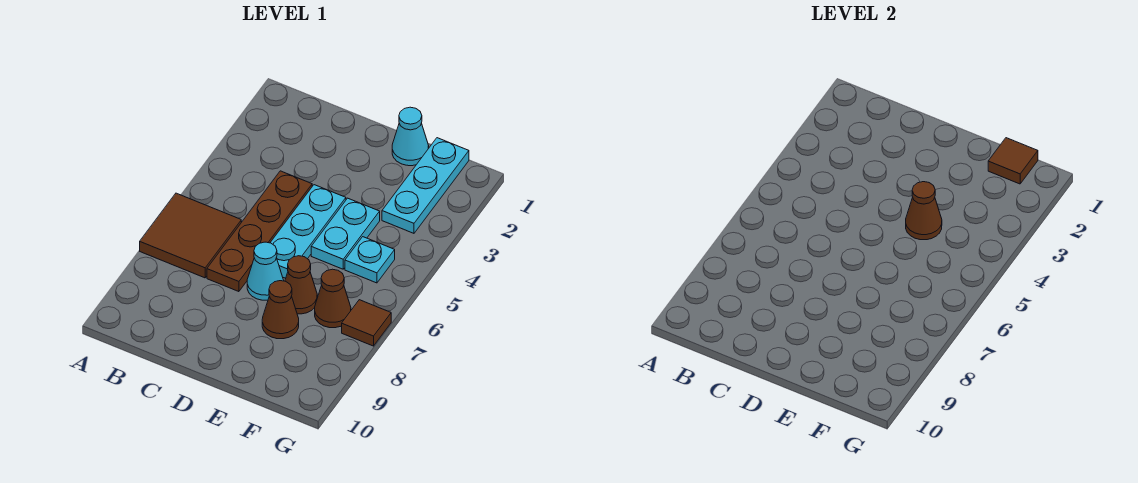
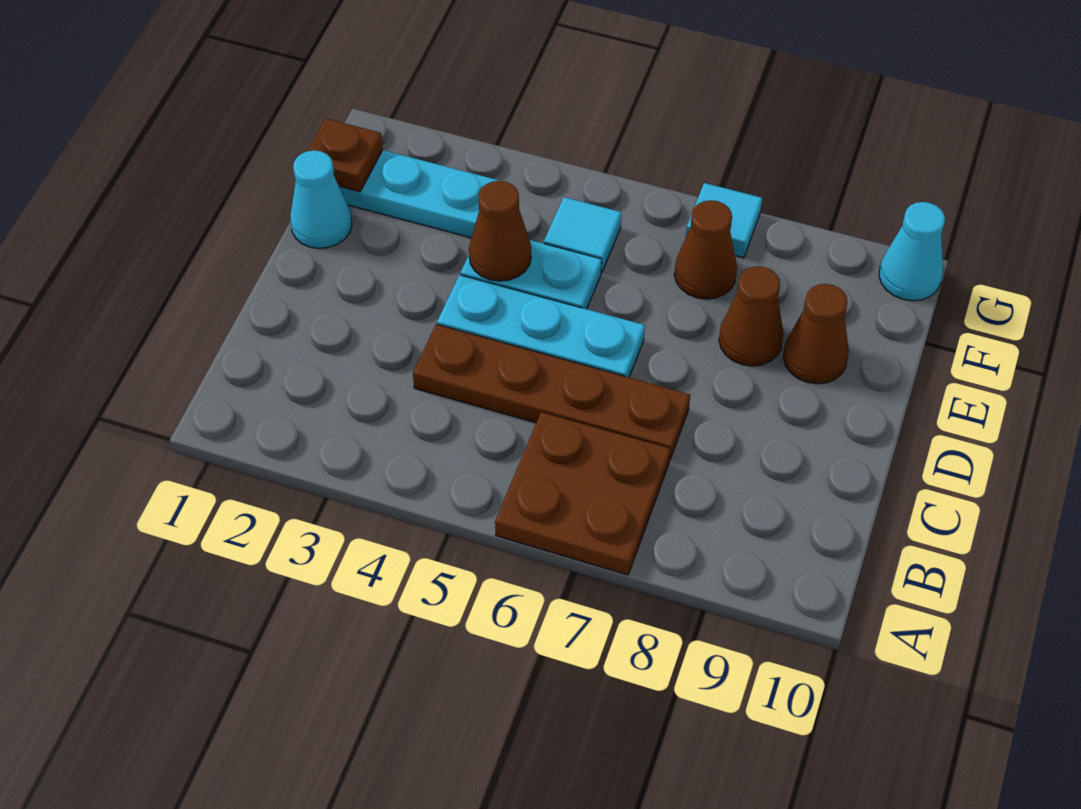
brown 2x2 tile [140,193,241,278] -> brown 2x2 plate [495,412,670,575]
cyan 1x1 cone [247,242,284,300] -> cyan 1x1 cone moved to [879,202,945,301]
brown 1x1 cone [285,256,317,314] -> brown 1x1 cone moved to [783,284,849,384]
brown 1x1 tile [988,138,1038,184] -> brown 1x1 plate [307,119,383,192]
cyan 1x1 plate [345,237,395,283] -> cyan 1x1 tile [544,197,621,273]
brown 1x1 tile [342,300,391,346] -> cyan 1x1 tile [686,183,762,258]

